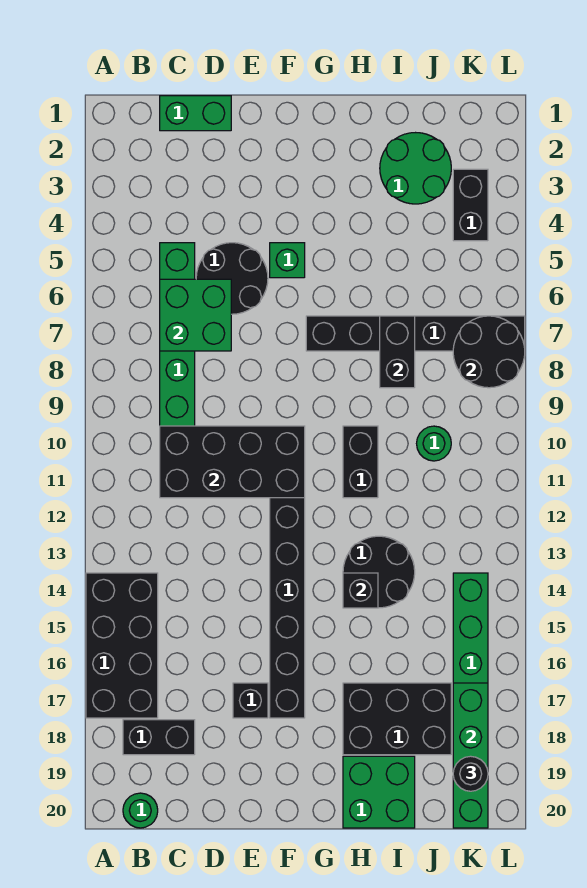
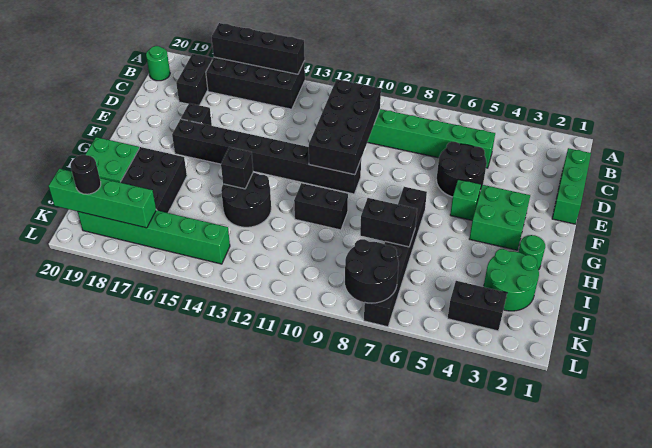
none -> black 1x4 brick [212,23,305,74]
green 1x2 brick [160,96,231,131] -> green 1x3 brick [552,148,591,224]
green 2x2 brick [160,279,231,351] -> green 2x2 brick moved to [469,185,530,250]
green 1x1 round brick [417,426,451,461] -> green 1x1 round brick moved to [519,235,545,270]

